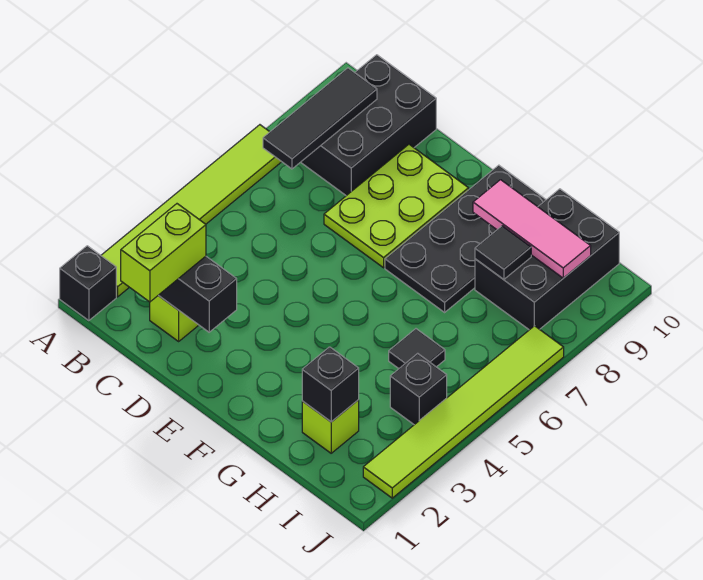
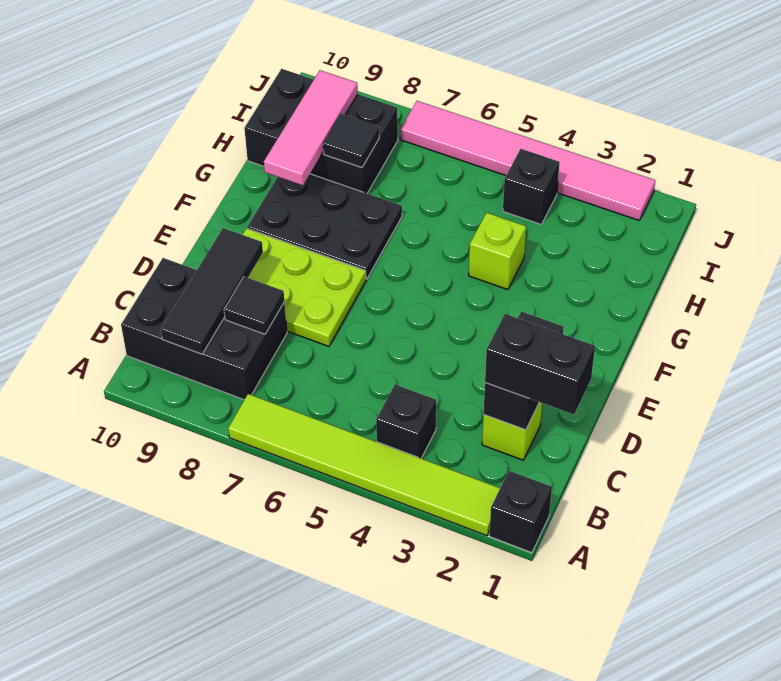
black 1x3 tile [263,68,377,169] -> black 1x3 tile turned to [161,228,263,354]
lime 1x2 brick [121,204,206,302] -> black 1x2 brick [485,314,595,414]
black 2x4 plate [385,165,546,312] -> black 2x3 plate [247,174,402,279]
lime 1x1 brick [302,400,359,453] -> lime 1x1 brick moved to [469,213,526,290]
black 1x1 brick [302,347,359,422] -> black 1x1 brick moved to [376,385,436,458]
black 1x1 tile [389,329,445,369] -> black 1x1 tile moved to [224,277,284,334]
lime 1x6 tile [363,326,564,498] -> pink 1x6 tile [400,101,655,220]

